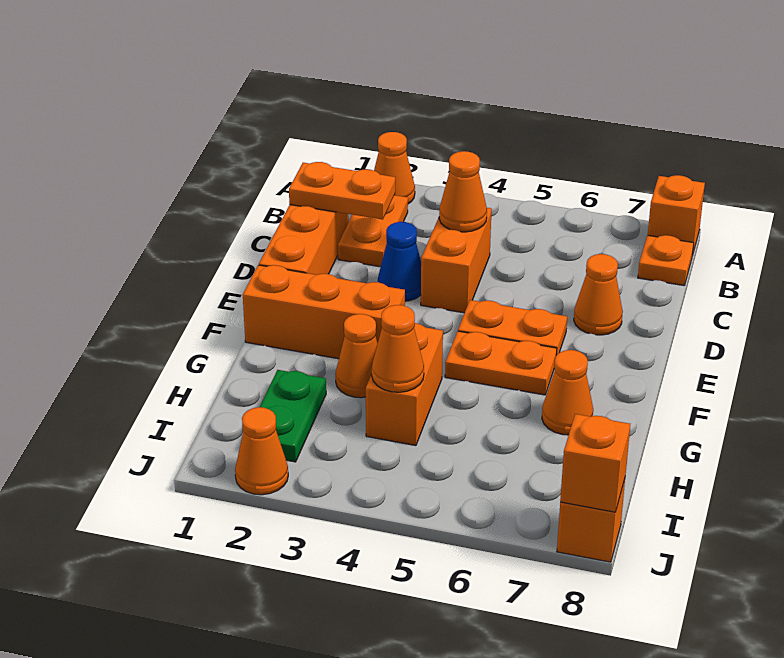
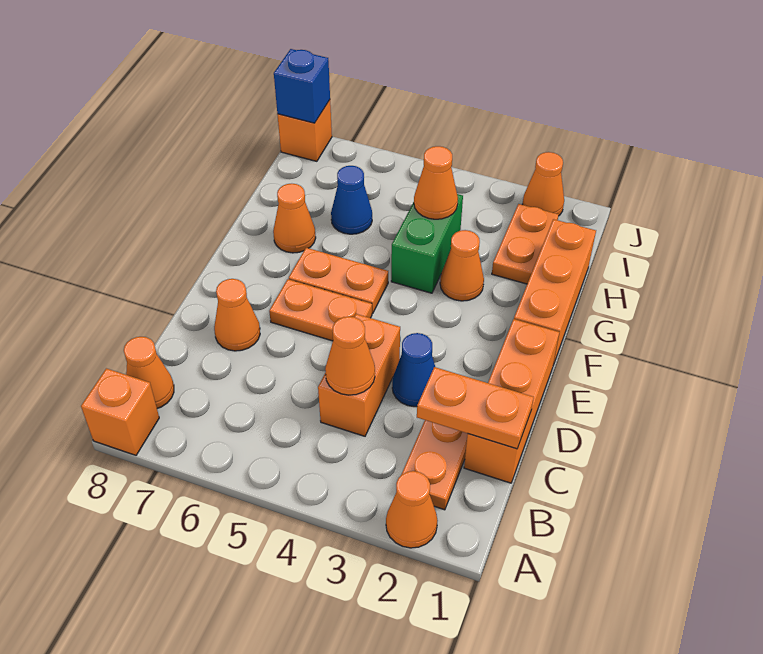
orange 1x1 plate [638,235,694,286] -> orange 1x1 cone [124,337,174,408]
orange 1x3 brick [243,265,405,359] -> orange 1x3 brick turned to [514,219,596,365]
orange 1x2 brick [366,323,443,446] -> green 1x2 brick [391,194,463,293]
green 1x2 plate [260,370,326,462] -> orange 1x2 plate [492,204,559,284]
none -> blue 1x1 cone [331,166,372,234]
orange 1x1 brick [560,414,630,512] -> blue 1x1 brick [274,49,330,123]

